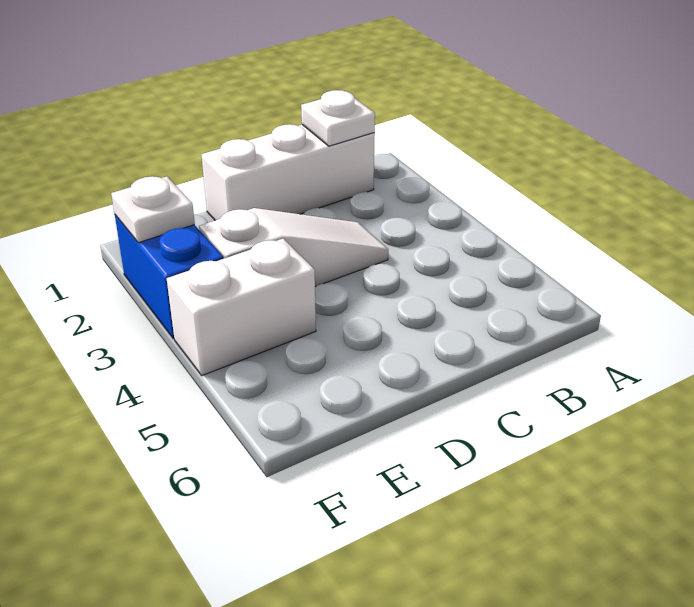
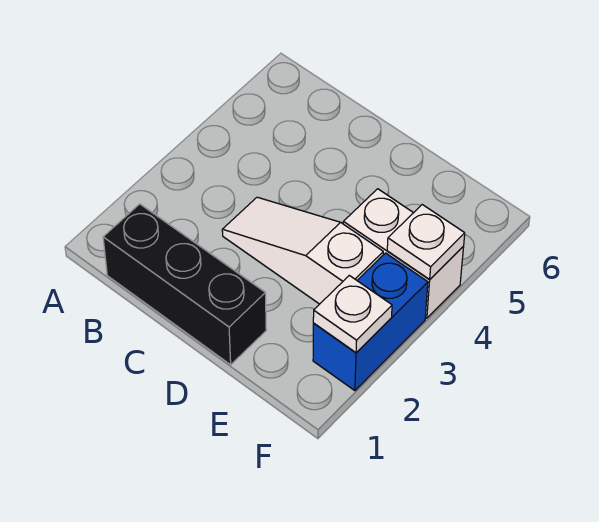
white 1x3 brick [201,124,375,220] -> black 1x3 brick [103,204,266,365]
white 1x1 plate [301,90,375,146] -> white 1x1 plate moved to [387,205,465,280]

